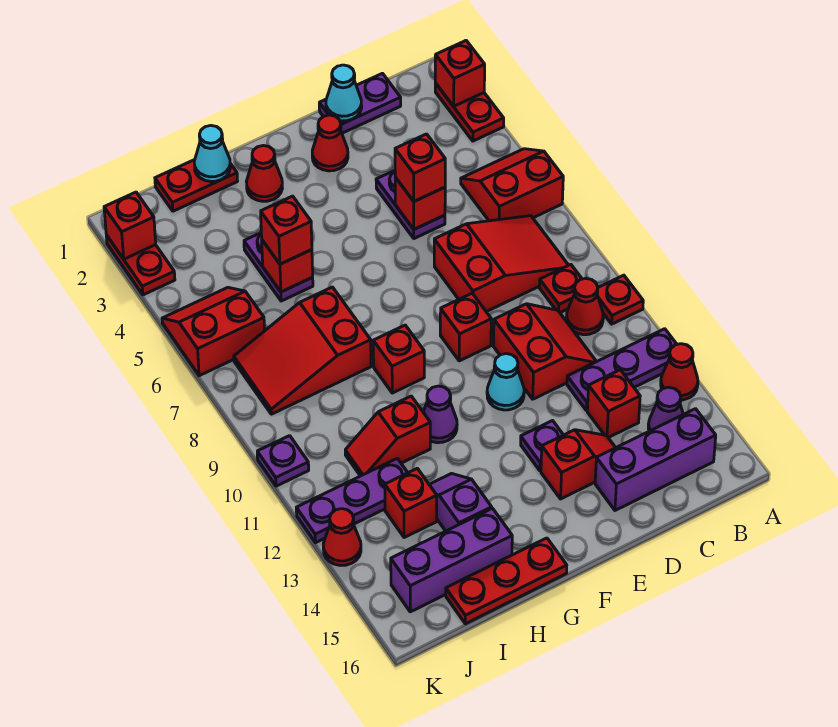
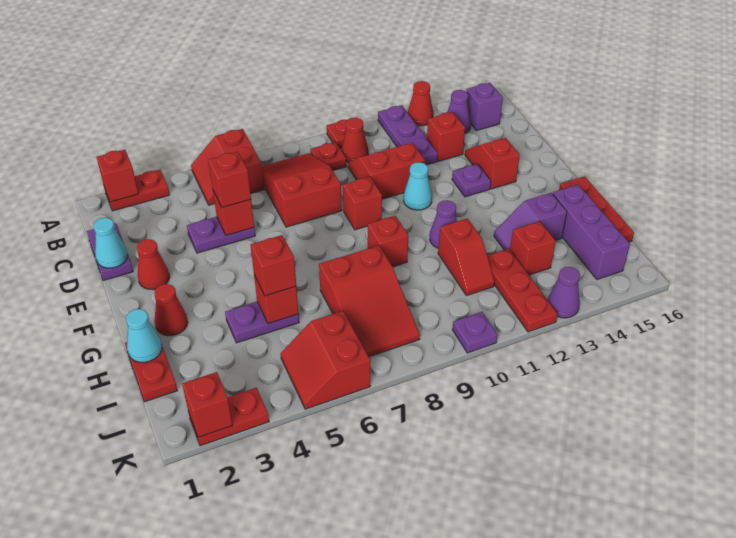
purple 1x3 brick [595,409,716,510] -> purple 1x1 brick [466,83,503,130]
purple 1x3 plate [296,458,408,543] -> red 1x3 plate [487,249,558,332]
red 1x1 cone [323,509,361,565] -> purple 1x1 cone [548,267,580,318]

